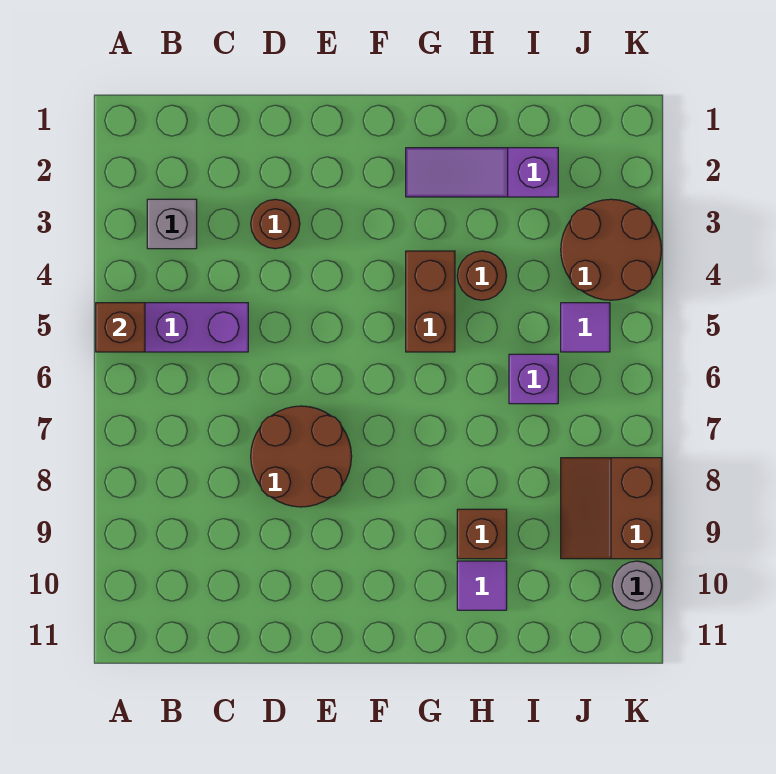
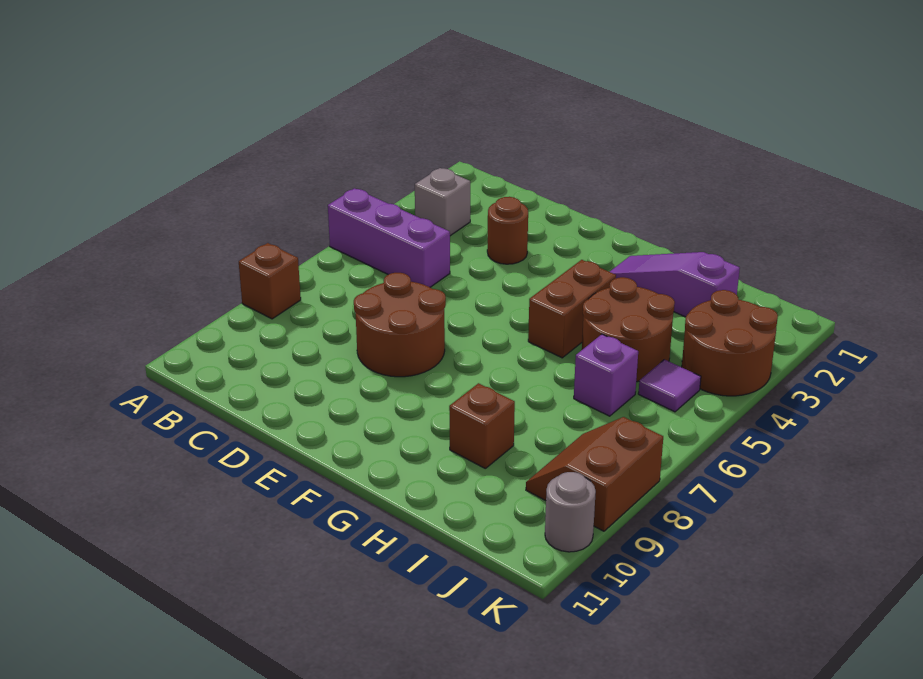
brown 1x1 brick [96,303,145,352] -> brown 1x1 brick moved to [239,243,301,319]
brown 1x1 round brick [457,251,507,300] -> brown 2x2 round brick [582,277,675,382]
purple 1x1 tile [457,561,507,610] -> none

